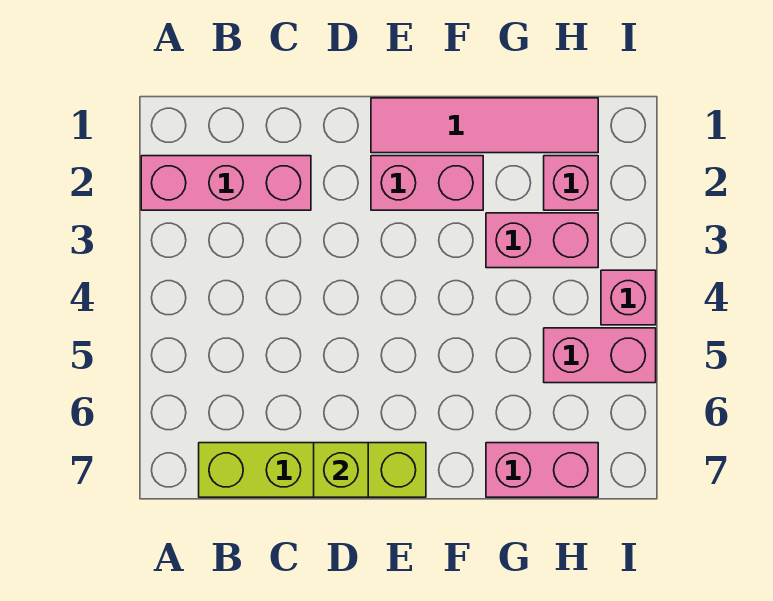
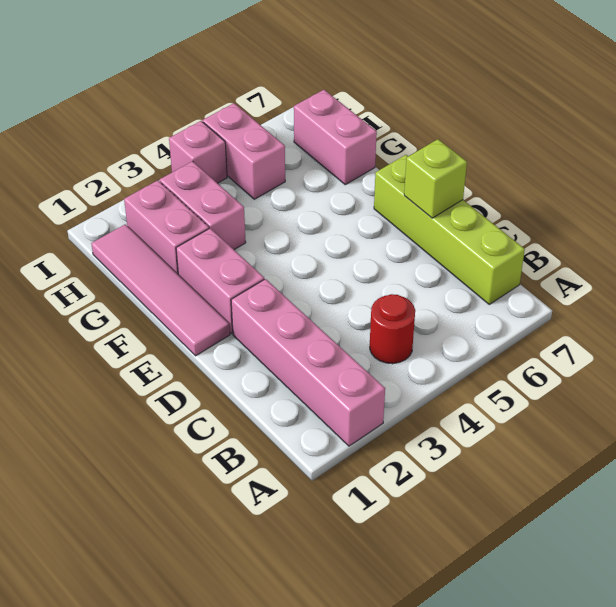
pink 1x3 brick [141,156,311,210] -> pink 1x4 brick [231,279,385,446]
none -> red 1x1 round brick [370,294,415,364]
pink 1x1 brick [544,156,598,210] -> pink 1x2 brick [124,180,209,274]

